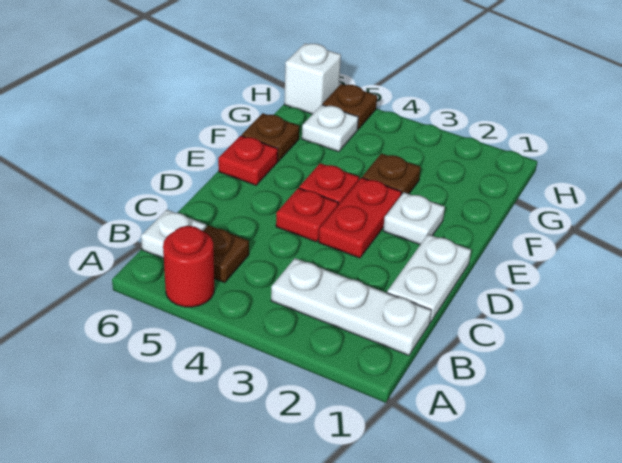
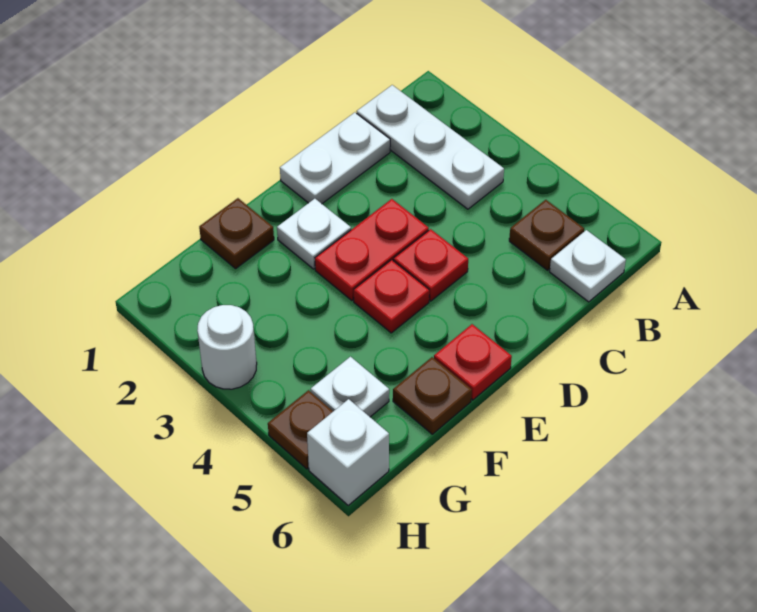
red 1x1 round brick [163,226,214,307] -> none
brown 1x1 plate [362,153,421,195] -> brown 1x1 plate moved to [199,198,274,269]
none -> white 1x1 round brick [197,305,257,389]

